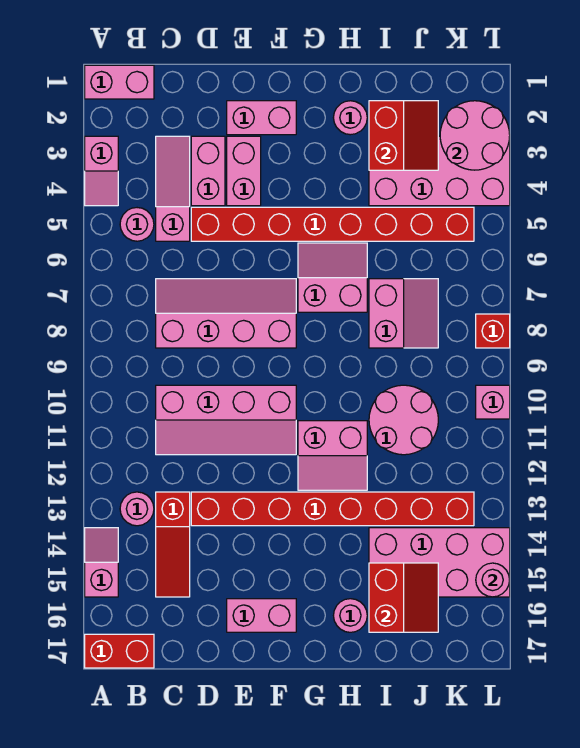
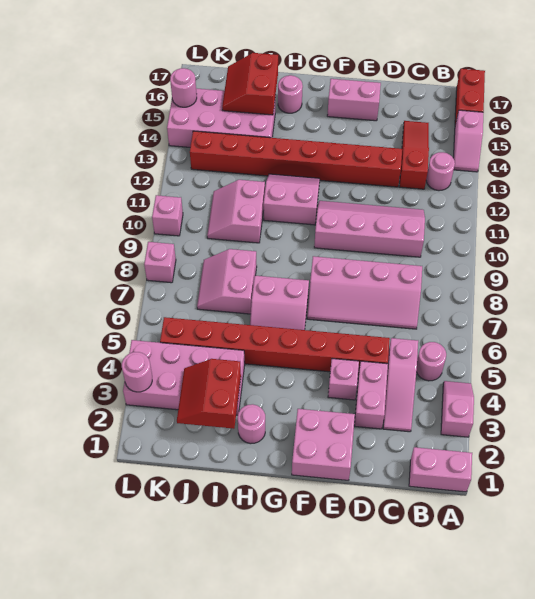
red 1x2 brick [85,634,154,668] -> red 1x2 brick turned to [455,69,485,125]
pink 1x2 brick [227,101,296,135] -> pink 2x2 brick [292,409,355,480]
pink 1x2 brick [227,136,261,206] -> pink 1x1 brick [328,359,359,400]
pink 2x2 round brick [369,385,438,455] -> pink 2x2 slope [207,180,265,243]
pink 2x2 round brick [440,101,510,170] -> pink 1x1 round brick [122,352,152,392]
red 1x1 brick [476,314,510,348] -> pink 1x1 brick [144,242,176,283]

